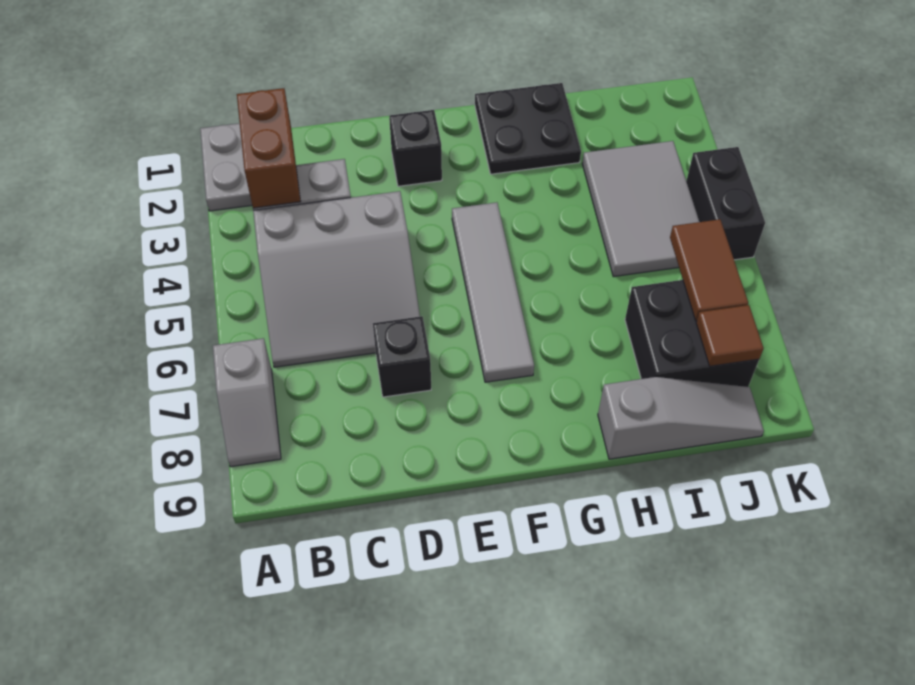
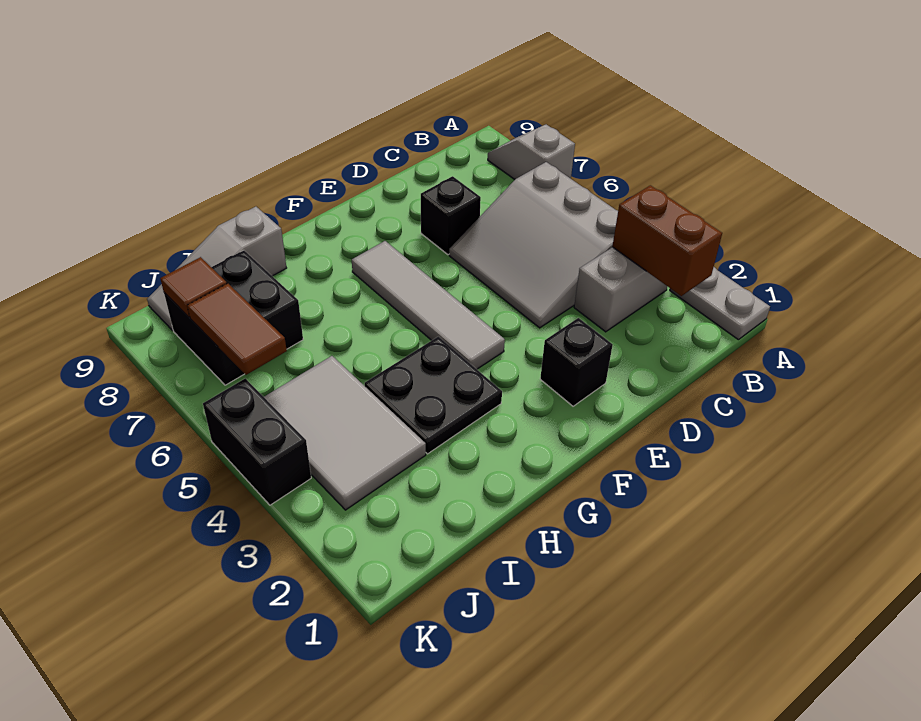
grey 3x3 slope [253,191,420,367] -> grey 3x3 slope turned to [449,162,618,328]
black 2x2 plate [475,83,581,174] -> black 2x2 plate moved to [364,337,502,454]

